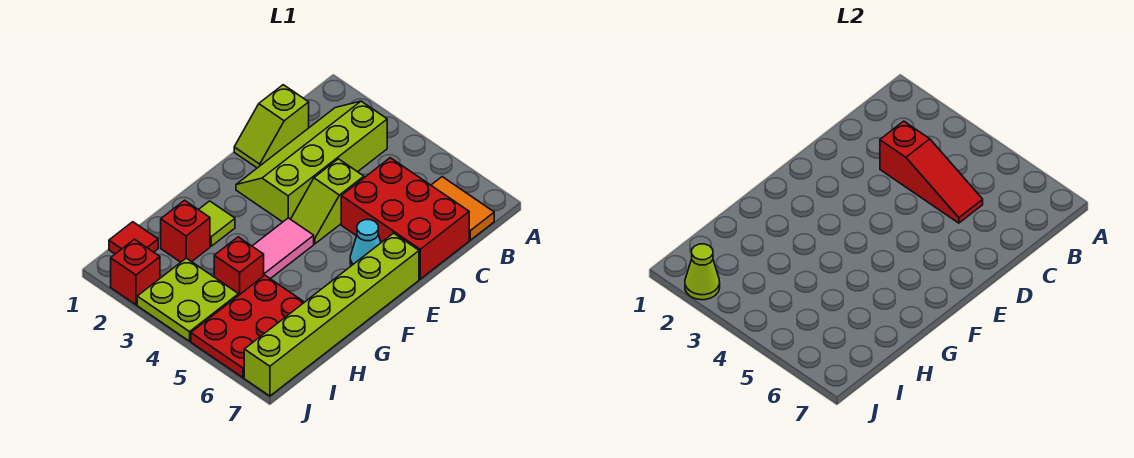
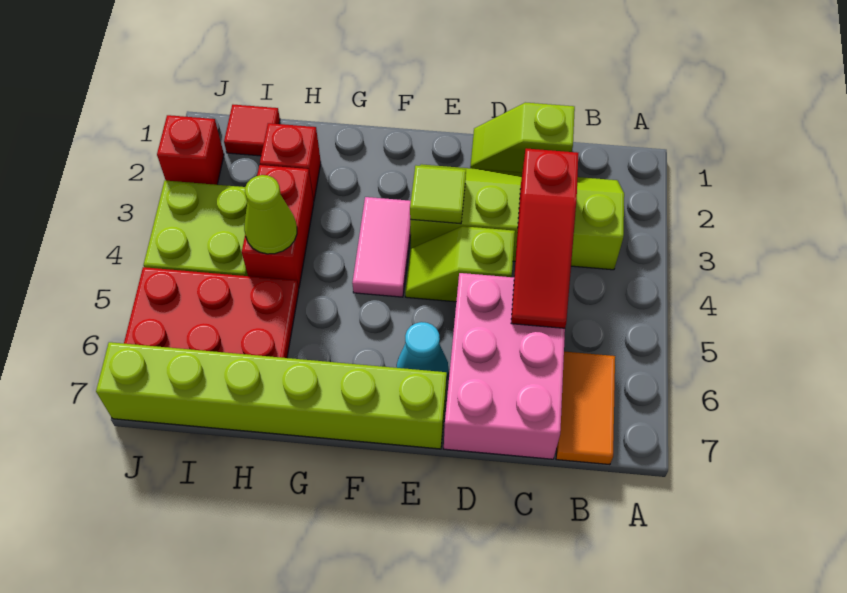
red 2x3 brick [341,158,469,279] -> pink 2x3 brick [444,273,565,459]
pink 1x2 tile [252,218,314,279] -> pink 1x2 tile turned to [352,197,411,297]
lime 1x1 tile [199,201,235,246] -> lime 1x1 tile moved to [410,165,466,224]
red 1x1 brick [214,237,264,295] -> red 1x2 brick [242,165,314,288]
lime 1x1 cone [685,244,720,300] -> lime 1x1 cone moved to [244,175,297,254]

